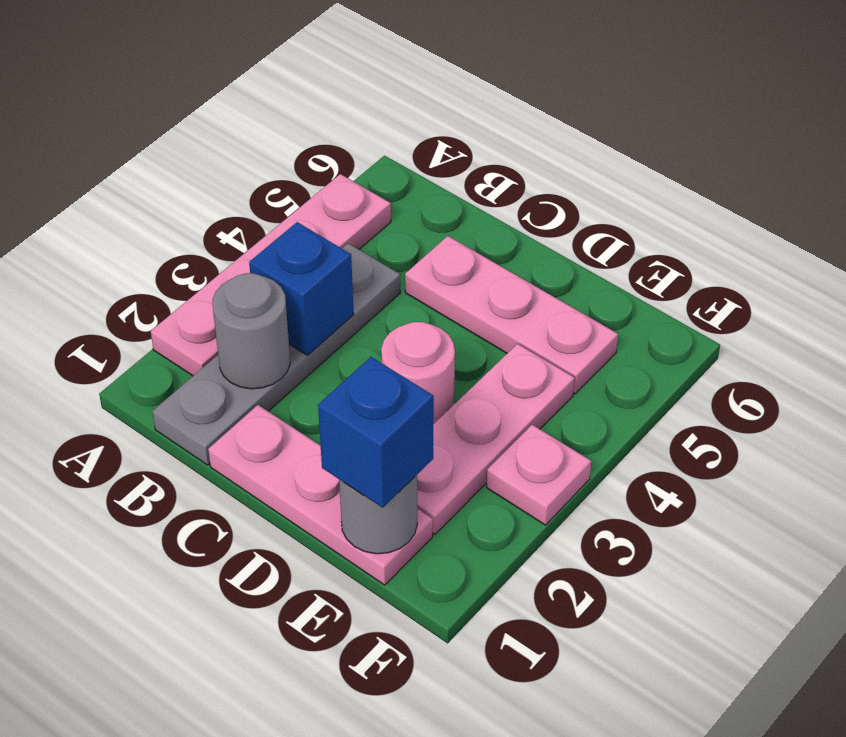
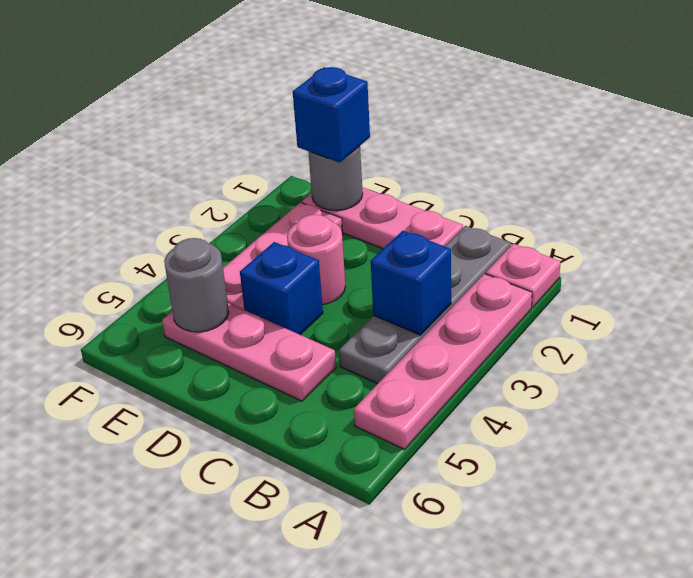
grey 1x1 round brick [212,273,290,389] -> grey 1x1 round brick moved to [164,238,229,332]
none -> blue 1x1 brick [240,242,323,335]
pink 1x1 plate [487,425,591,525] -> pink 1x1 plate moved to [486,244,560,308]

